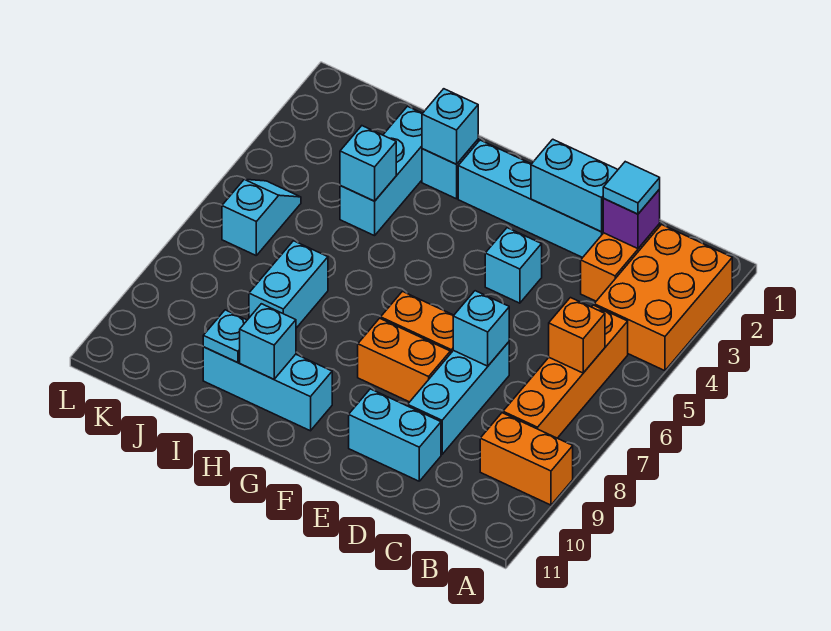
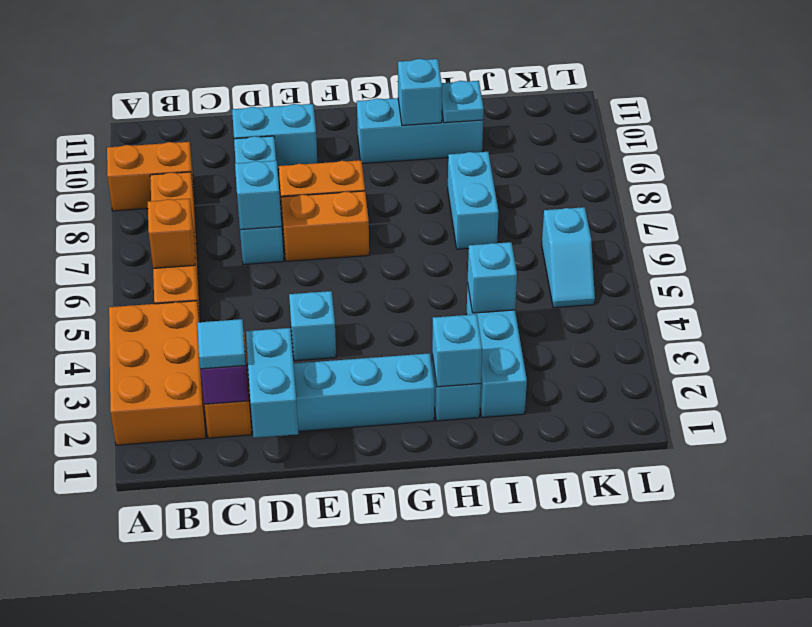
cyan 1x2 brick [531,139,618,232] -> cyan 1x2 brick turned to [246,328,298,438]

